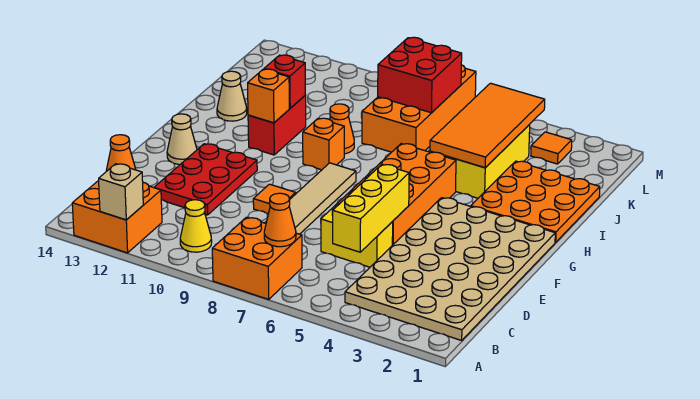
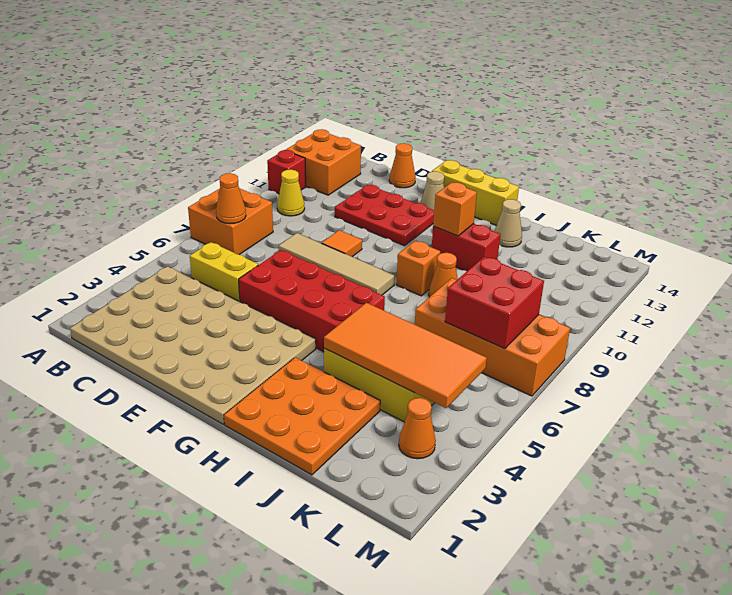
tan 1x1 brick [99,164,143,220] -> none
yellow 1x3 brick [333,164,409,252] -> yellow 1x3 brick moved to [432,160,519,225]
yellow 1x2 brick [321,204,393,267] -> yellow 1x2 brick turned to [190,242,258,302]
orange 2x4 brick [337,144,456,245] -> red 2x4 brick [239,250,385,352]
red 1x1 brick [264,55,306,108] -> red 1x1 brick moved to [267,150,306,194]
orange 1x1 tile [531,132,572,164] -> orange 1x1 cone [399,398,436,459]

